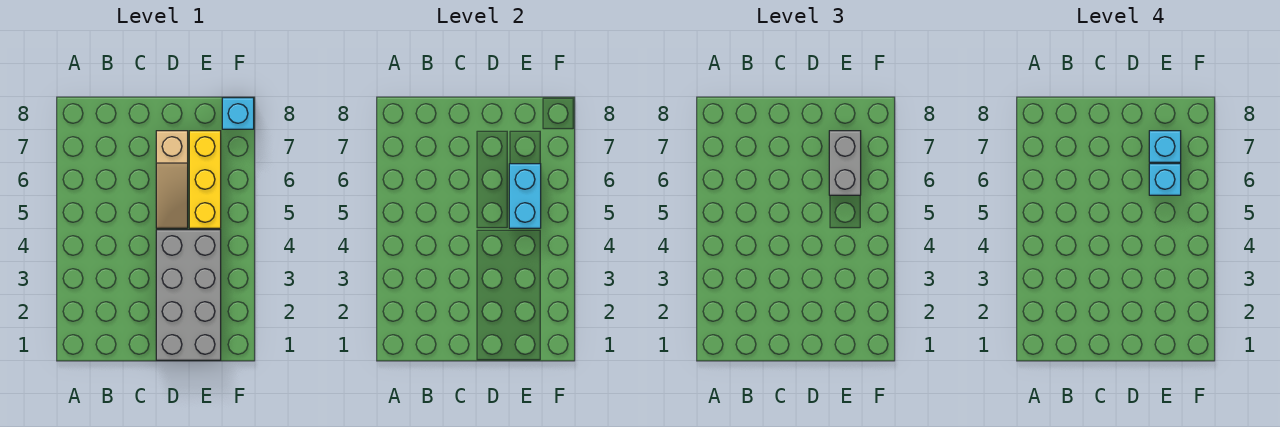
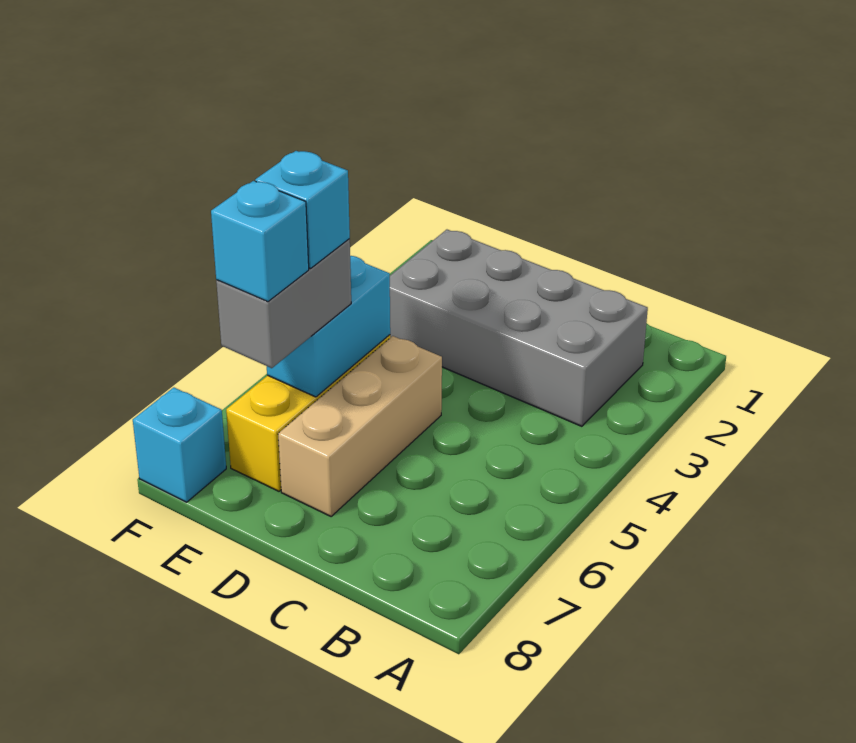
grey 2x4 brick [156,230,221,360] -> grey 2x4 brick turned to [390,230,648,426]
tan 1x3 slope [156,131,188,228] -> tan 1x3 brick [278,336,442,517]

